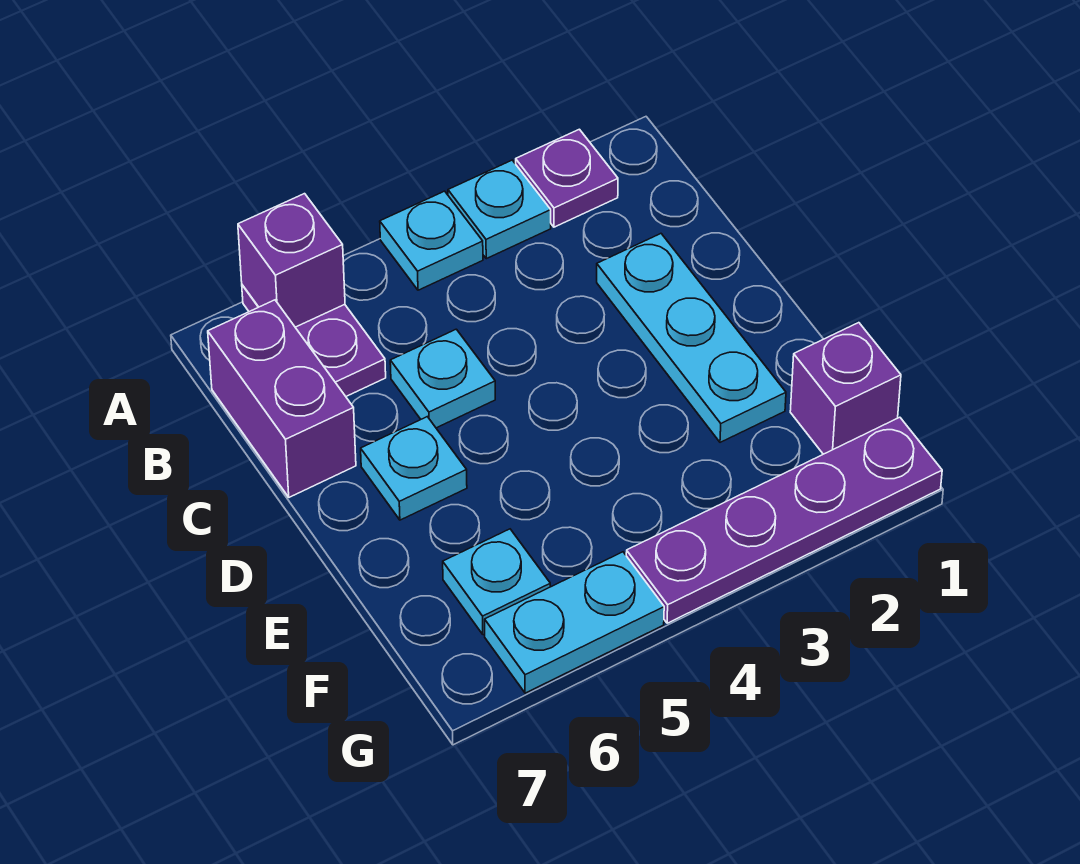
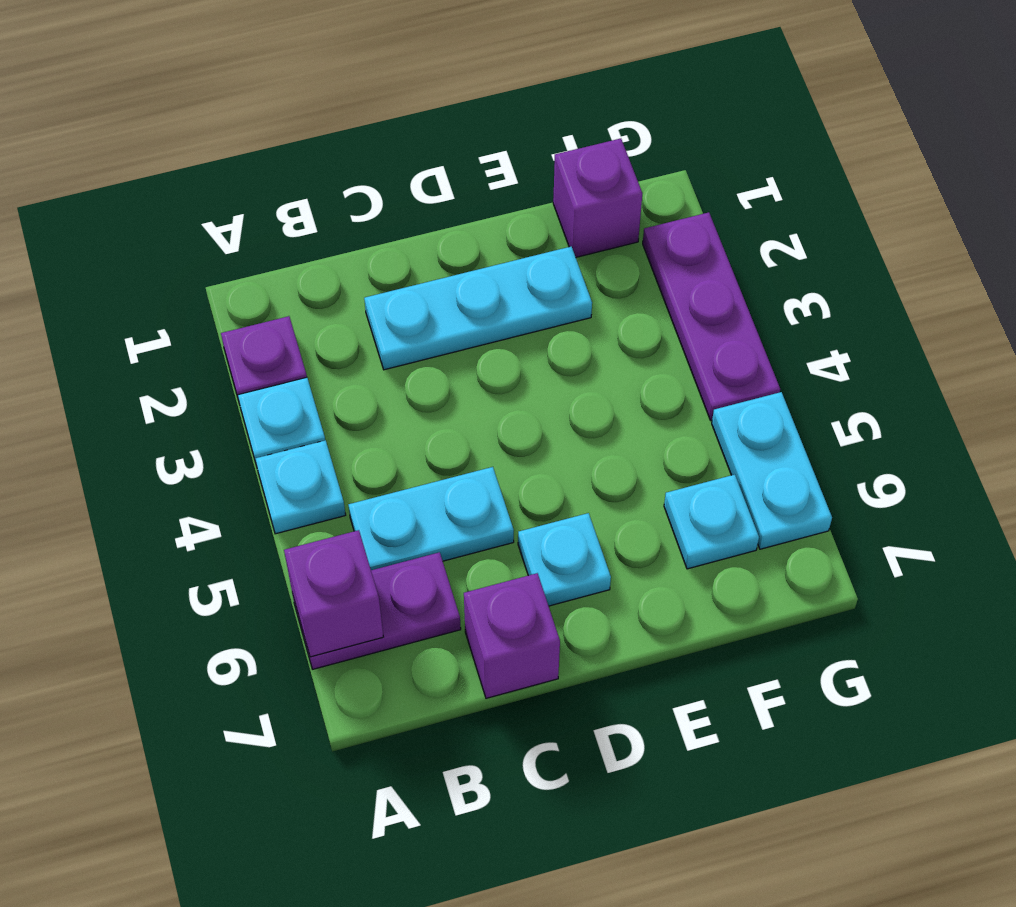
purple 1x2 brick [208,300,356,497] -> purple 1x1 brick [464,573,560,698]
cyan 1x1 plate [390,329,495,428] -> cyan 1x2 plate [348,467,514,570]
purple 1x4 plate [626,417,942,623] -> purple 1x3 plate [643,212,780,421]

